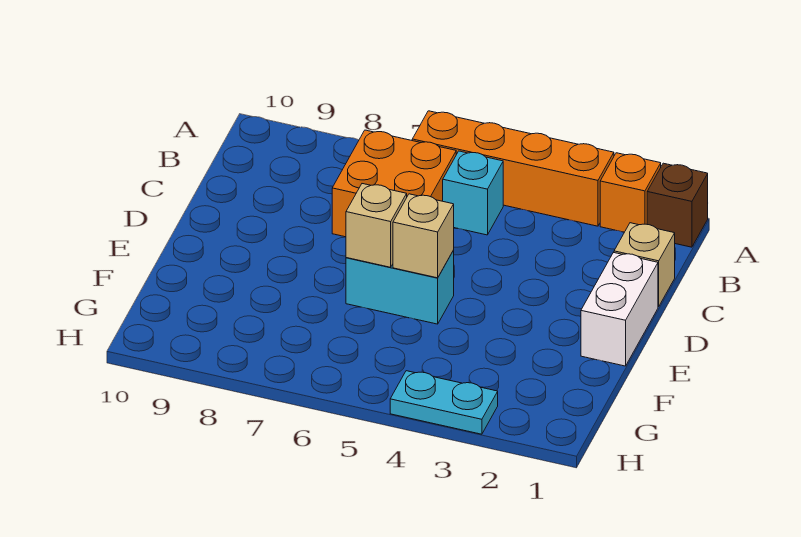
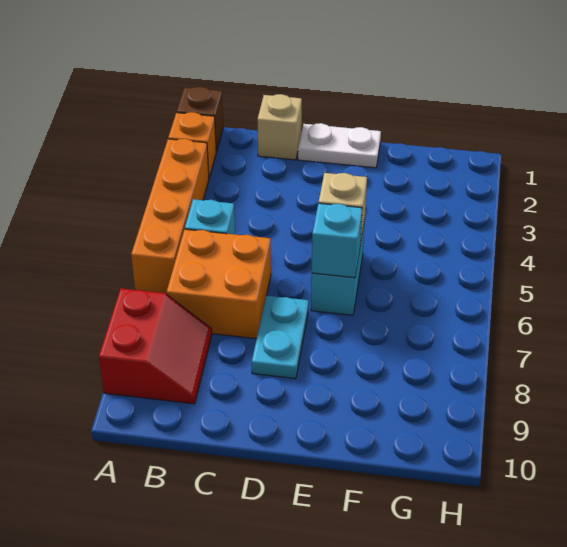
none -> red 2x2 slope [99,288,212,404]
white 1x2 brick [581,253,658,366] -> white 1x2 plate [298,123,381,168]
tan 1x1 brick [346,184,407,267] -> cyan 1x1 brick [312,203,362,278]
cyan 1x2 plate [390,371,498,434] -> cyan 1x2 plate moved to [252,296,309,379]

